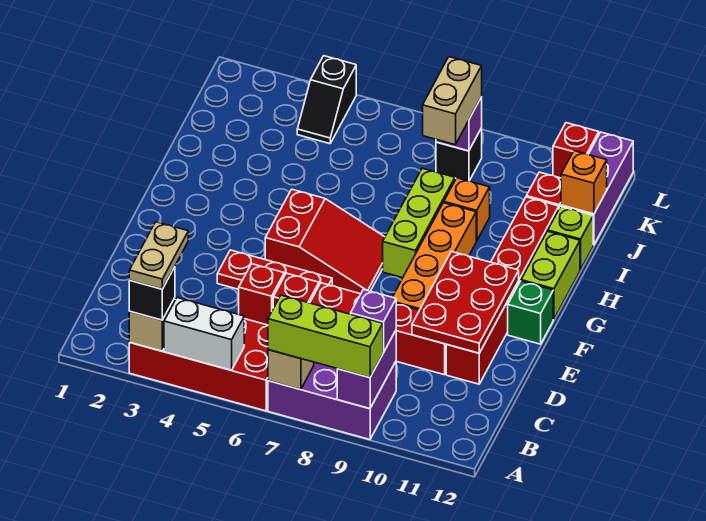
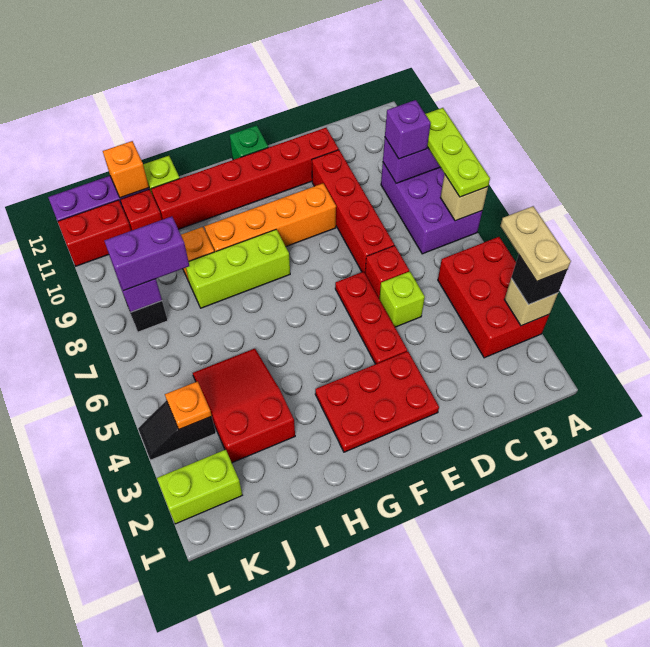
red 2x4 brick [129,319,268,411] -> red 2x3 brick [438,237,549,358]
tan 1x2 plate [129,222,188,289] -> tan 1x2 plate turned to [501,206,571,281]
white 1x2 brick [164,298,244,370] -> none
lime 1x3 brick [268,295,383,378] -> lime 1x3 plate [425,108,490,197]
red 1x1 brick [239,264,284,325] -> lime 1x1 brick [379,271,425,327]
red 2x3 plate [412,252,519,353] -> red 2x3 plate moved to [315,351,439,452]
red 2x3 slope [265,189,385,294] -> red 2x3 slope moved to [193,348,295,463]
lime 1x2 brick [521,231,580,319] -> lime 1x2 brick moved to [157,450,242,524]
tan 1x2 brick [423,57,482,145] -> purple 1x2 brick [105,216,189,291]
black 1x2 slope [297,56,356,144] -> black 1x2 slope turned to [138,401,216,460]
none -> orange 1x1 plate [165,381,212,429]
red 1x1 brick [553,123,599,178] -> red 1x2 brick [58,200,131,266]

